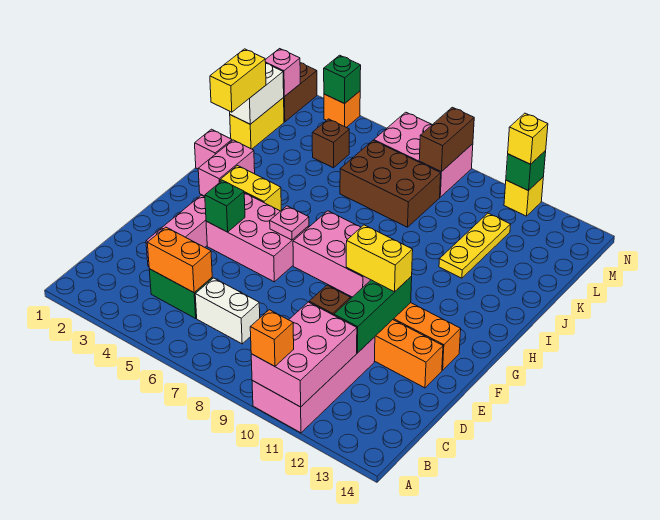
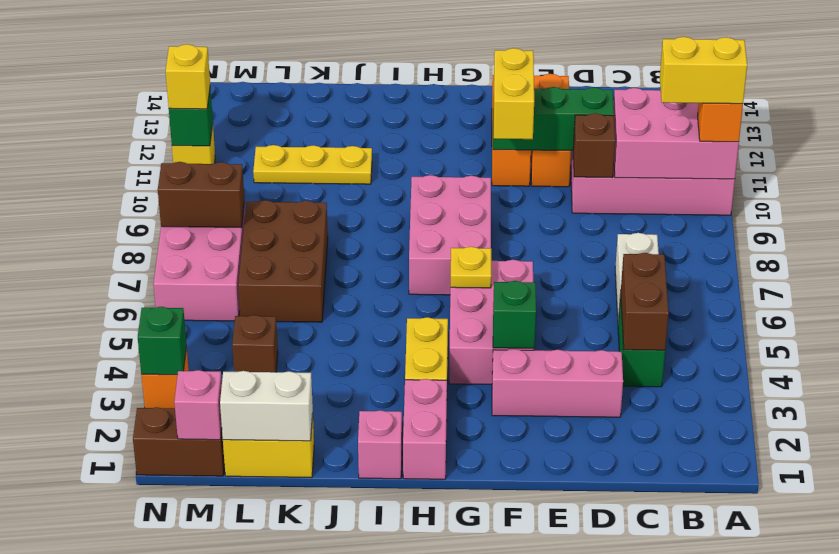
orange 1x2 brick [147,227,212,293] -> brown 1x2 brick [621,253,669,350]
pink 1x1 plate [270,206,309,240] -> yellow 1x1 plate [450,247,491,288]
pink 1x2 brick [198,140,255,196] -> pink 1x2 brick turned to [403,379,447,479]
yellow 1x2 brick [210,49,266,112] -> yellow 1x2 brick moved to [660,37,747,104]

